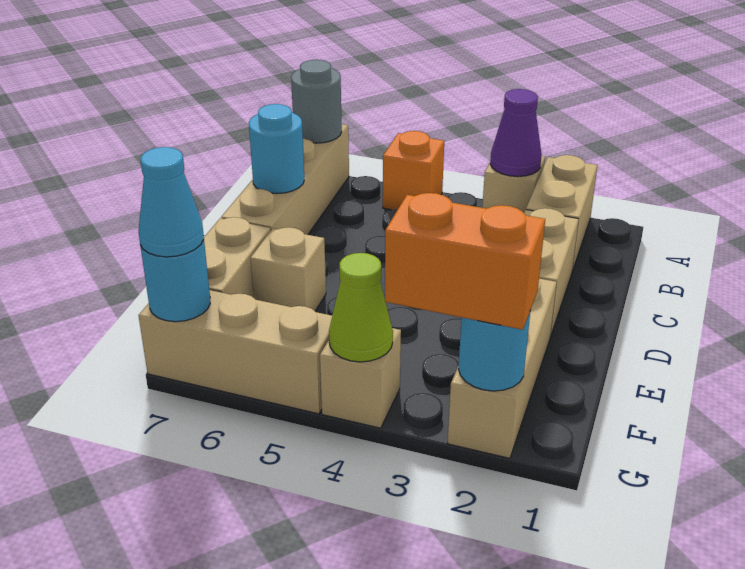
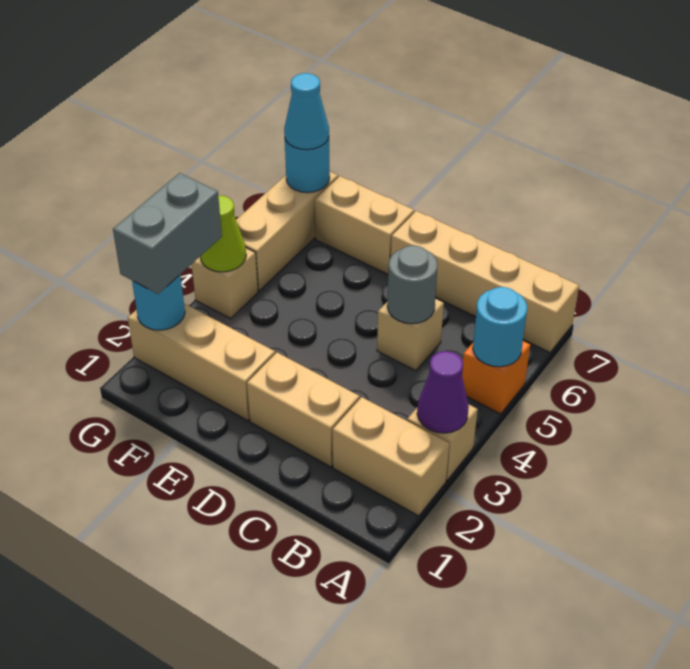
grey 1x1 round brick [291,60,342,143] -> grey 1x1 round brick moved to [387,245,438,324]
cyan 1x1 round brick [249,104,304,194] -> cyan 1x1 round brick moved to [473,287,527,367]
tan 1x1 brick [250,227,326,311] -> tan 1x1 brick moved to [377,299,444,371]
orange 1x2 brick [385,193,545,330] -> grey 1x2 brick [113,173,222,294]

